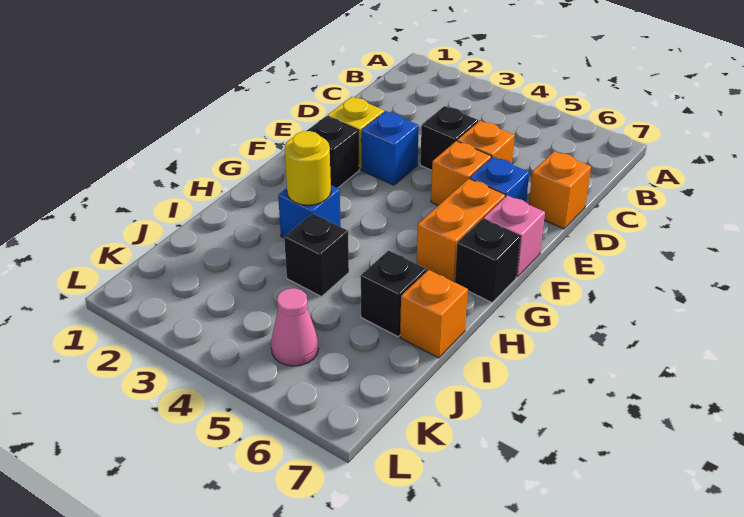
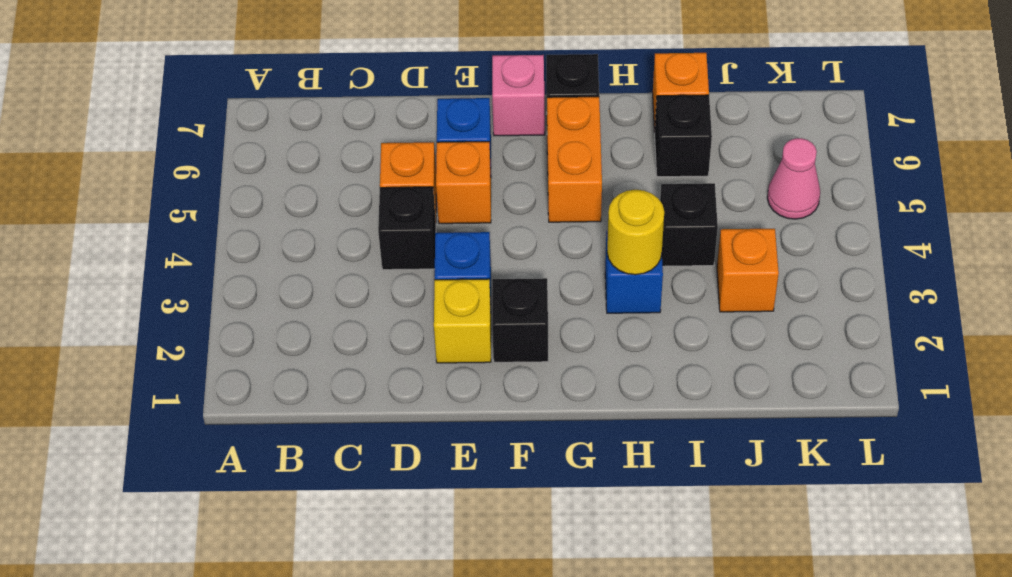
orange 1x1 brick [529,151,591,229] -> orange 1x1 brick moved to [717,229,779,312]
orange 1x2 brick [417,179,505,282] -> orange 1x2 brick turned to [547,97,602,222]

